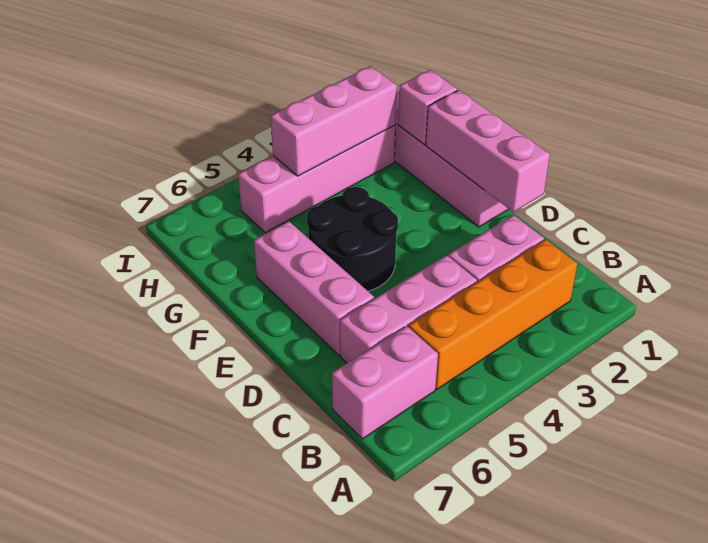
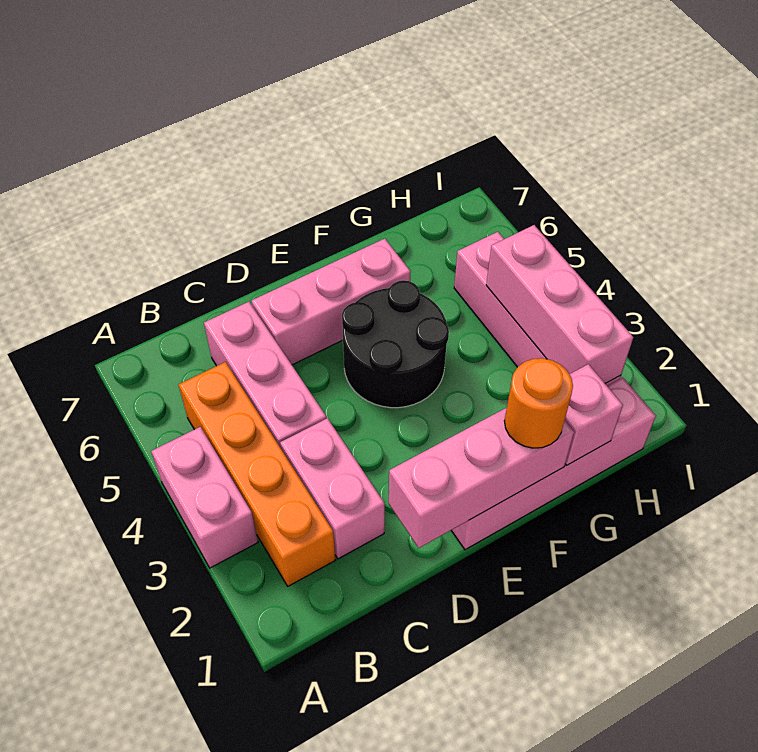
pink 1x2 brick [332,326,438,439] -> pink 1x2 brick moved to [151,427,258,568]
none -> orange 1x1 round brick [504,358,573,448]

